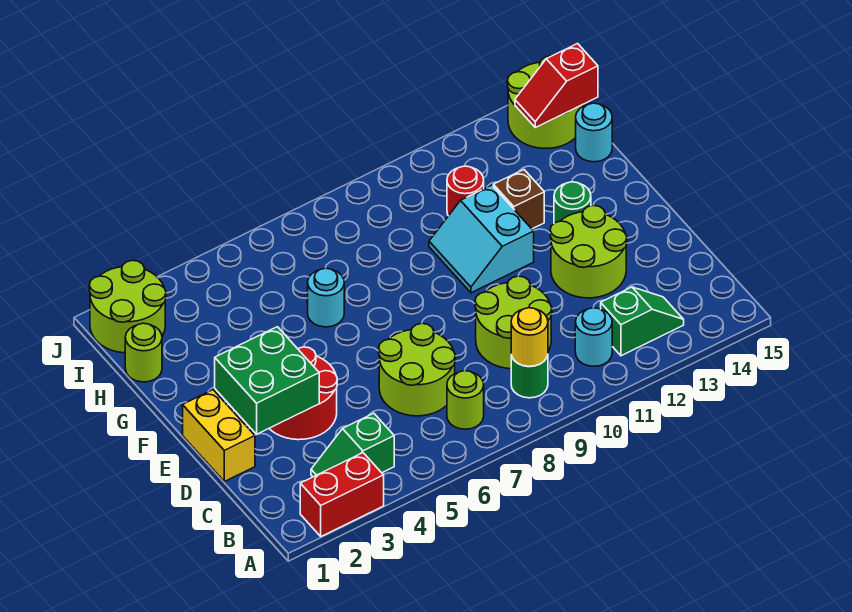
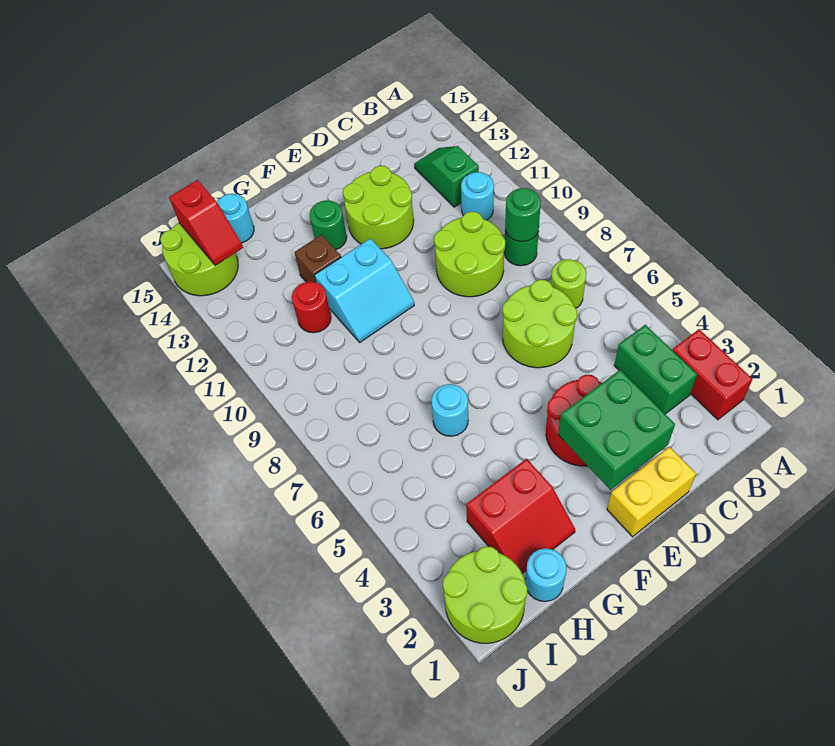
green 1x2 slope [311,413,394,477] -> green 1x2 brick [614,325,697,414]
yellow 1x1 round brick [511,308,548,366] -> green 1x1 round brick [505,188,541,242]
none -> red 2x2 slope [466,459,575,573]
lime 1x1 round brick [125,323,162,382] -> cyan 1x1 round brick [525,548,567,601]

